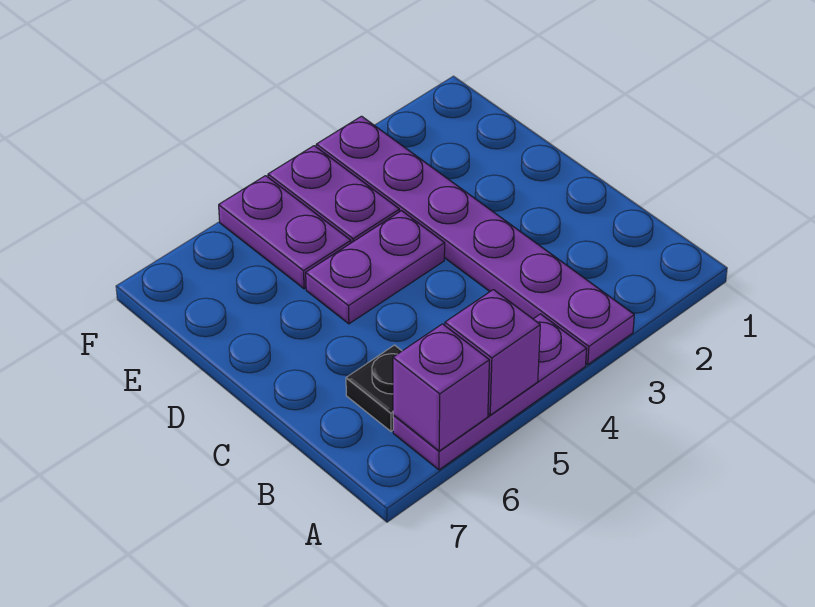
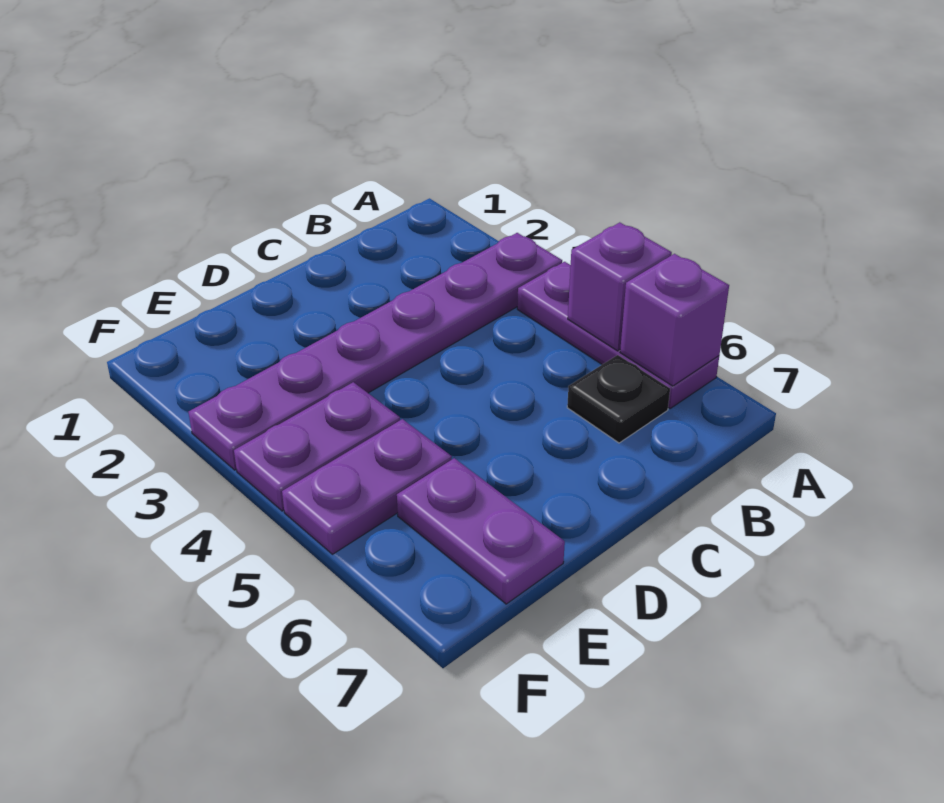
purple 1x2 plate [306,211,445,324] -> purple 1x2 plate moved to [397,458,565,604]

